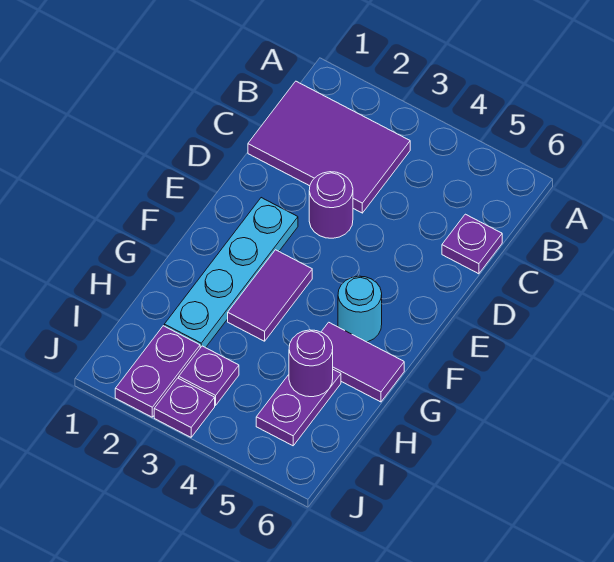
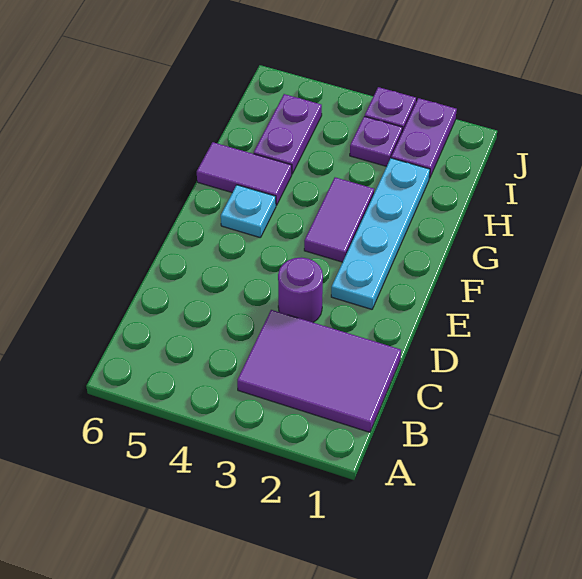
purple 1x1 plate [442,214,502,274] -> none
cyan 1x1 round brick [338,276,382,342] -> cyan 1x1 plate [221,185,276,238]
purple 1x1 round brick [289,330,333,397] -> none

